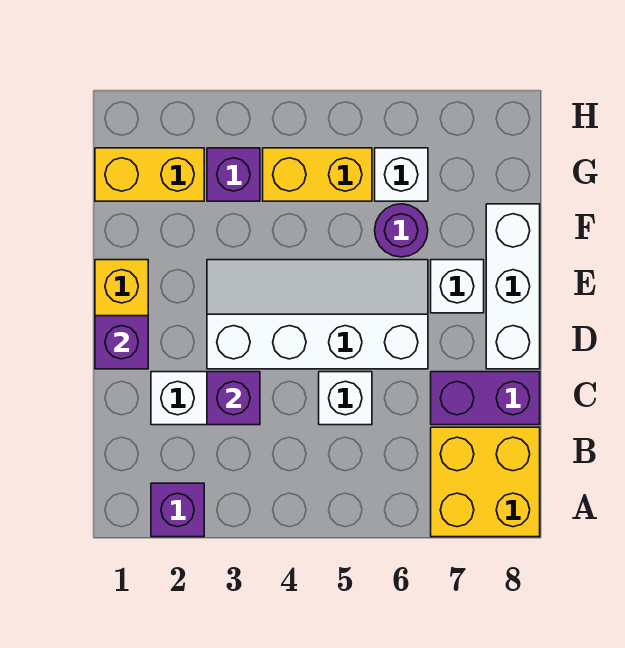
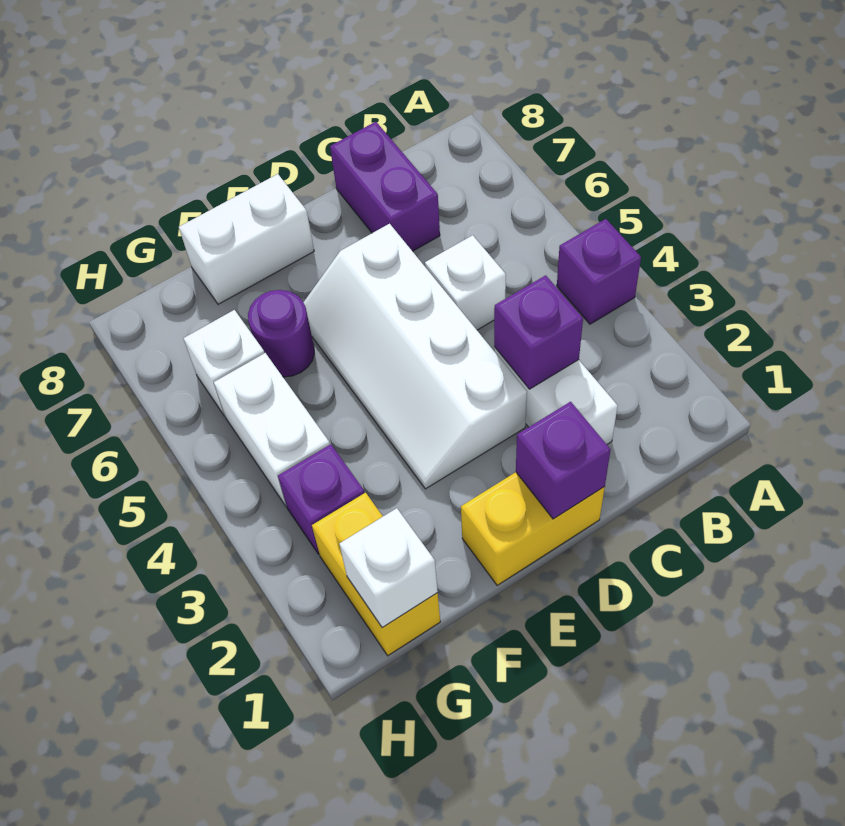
purple 1x1 brick [151,483,204,537] -> purple 1x1 brick moved to [557,219,641,324]
yellow 2x2 brick [431,427,540,537] -> none
white 1x3 brick [486,204,540,369] -> white 1x2 brick [179,174,314,304]
white 1x1 brick [431,260,484,313] -> white 1x1 brick moved to [339,508,438,628]
yellow 1x2 brick [263,148,372,201] -> white 1x2 brick [214,353,330,507]

